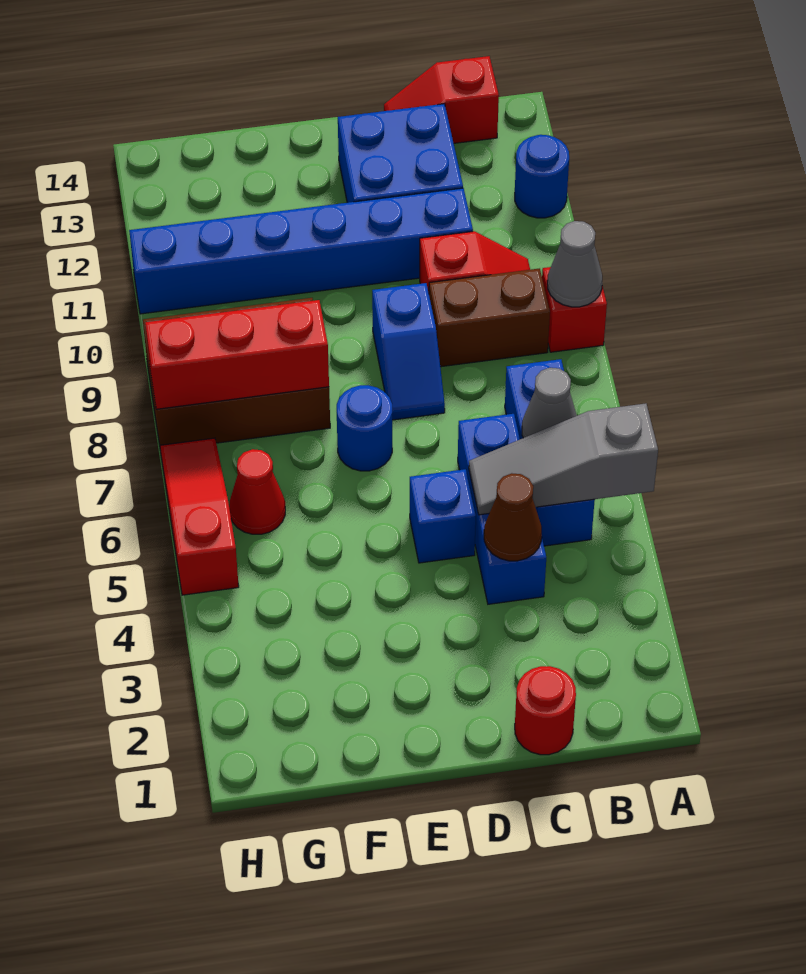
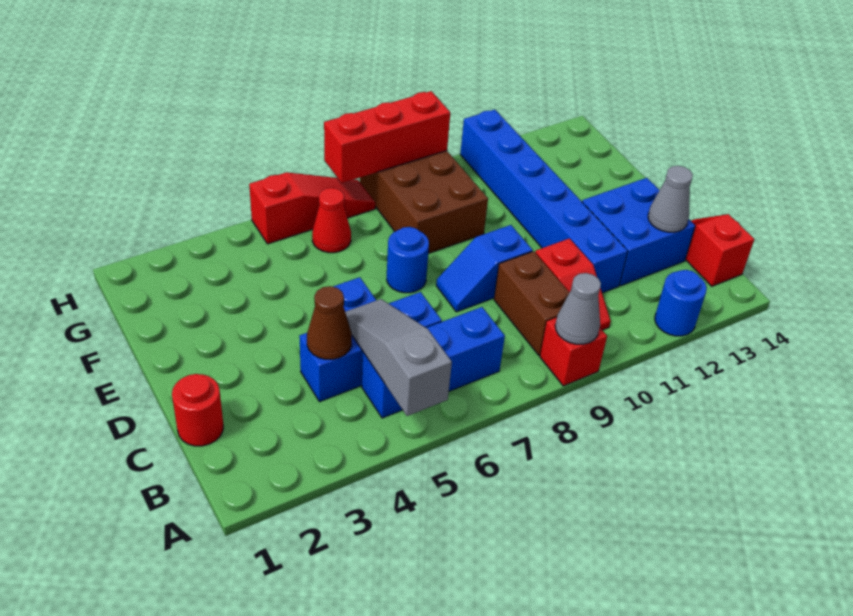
grey 1x1 cone [522,368,577,438] -> grey 1x1 cone moved to [648,166,693,232]
red 1x3 brick [145,300,329,409] -> red 1x3 brick turned to [324,91,450,183]

